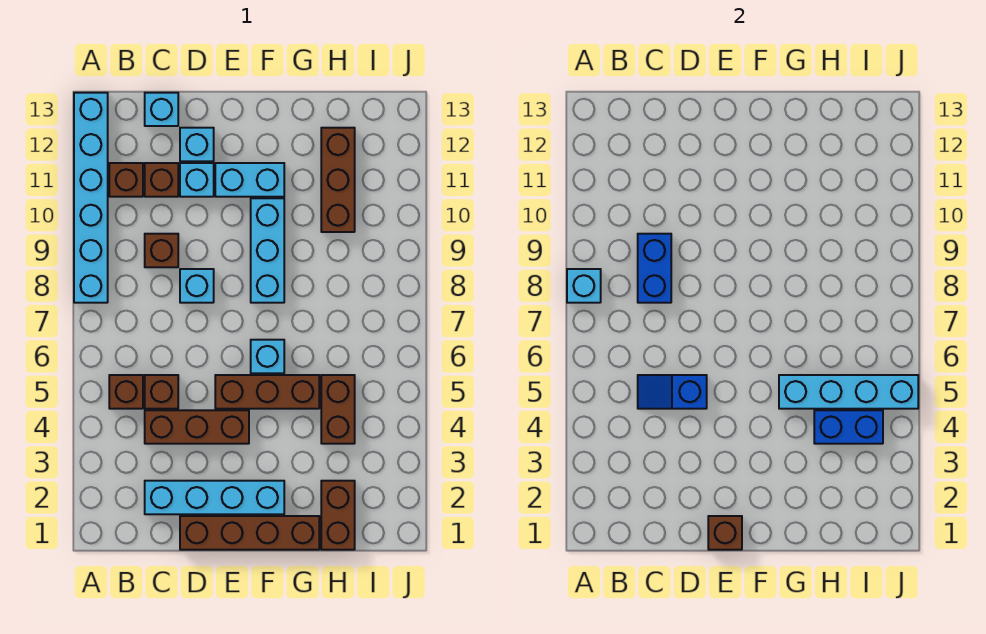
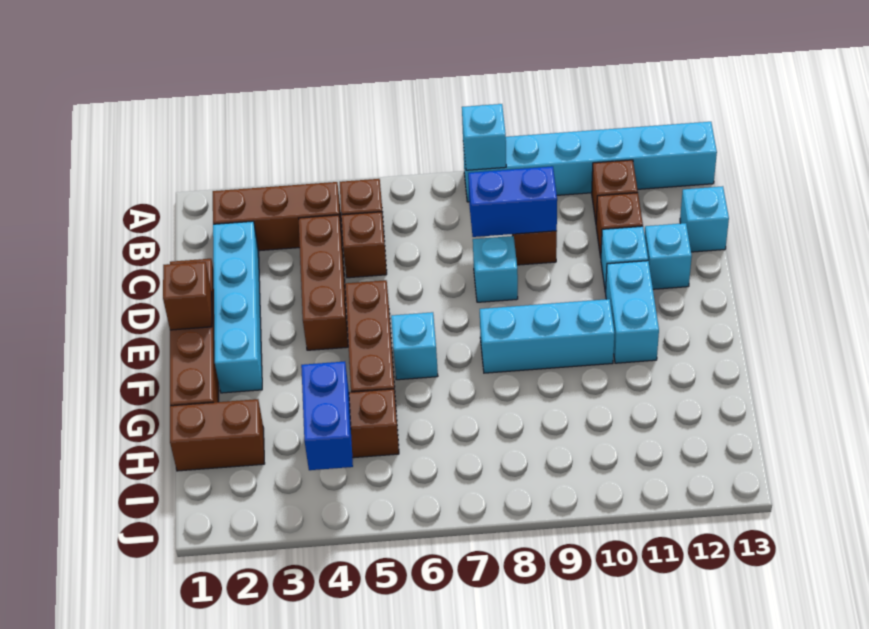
blue 1x2 slope [638,375,707,409] -> none
cyan 1x4 brick [779,375,918,409] -> none
brown 1x3 brick [321,128,355,232] -> brown 1x3 brick moved to [213,182,342,251]

